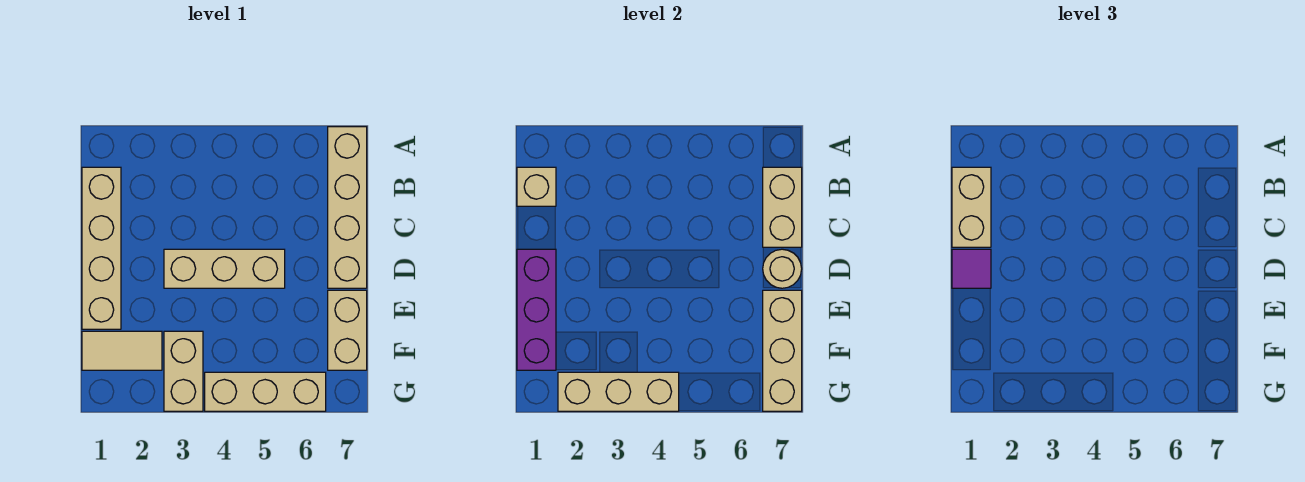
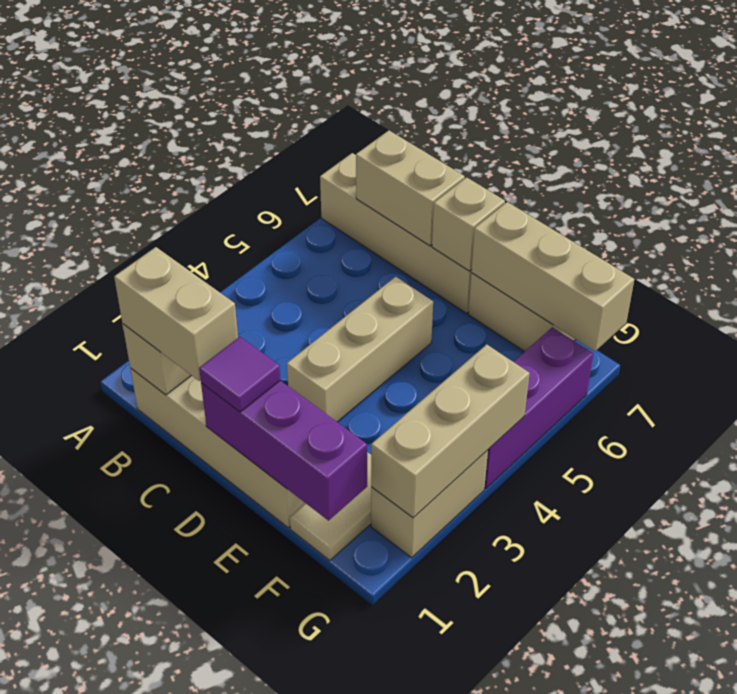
tan 1x1 round brick [763,249,802,288] -> tan 1x1 brick [432,177,505,271]
tan 1x2 brick [164,331,203,411] -> tan 1x2 brick turned to [371,450,488,558]
tan 1x3 brick [205,372,326,411] -> purple 1x3 brick [484,327,593,488]

